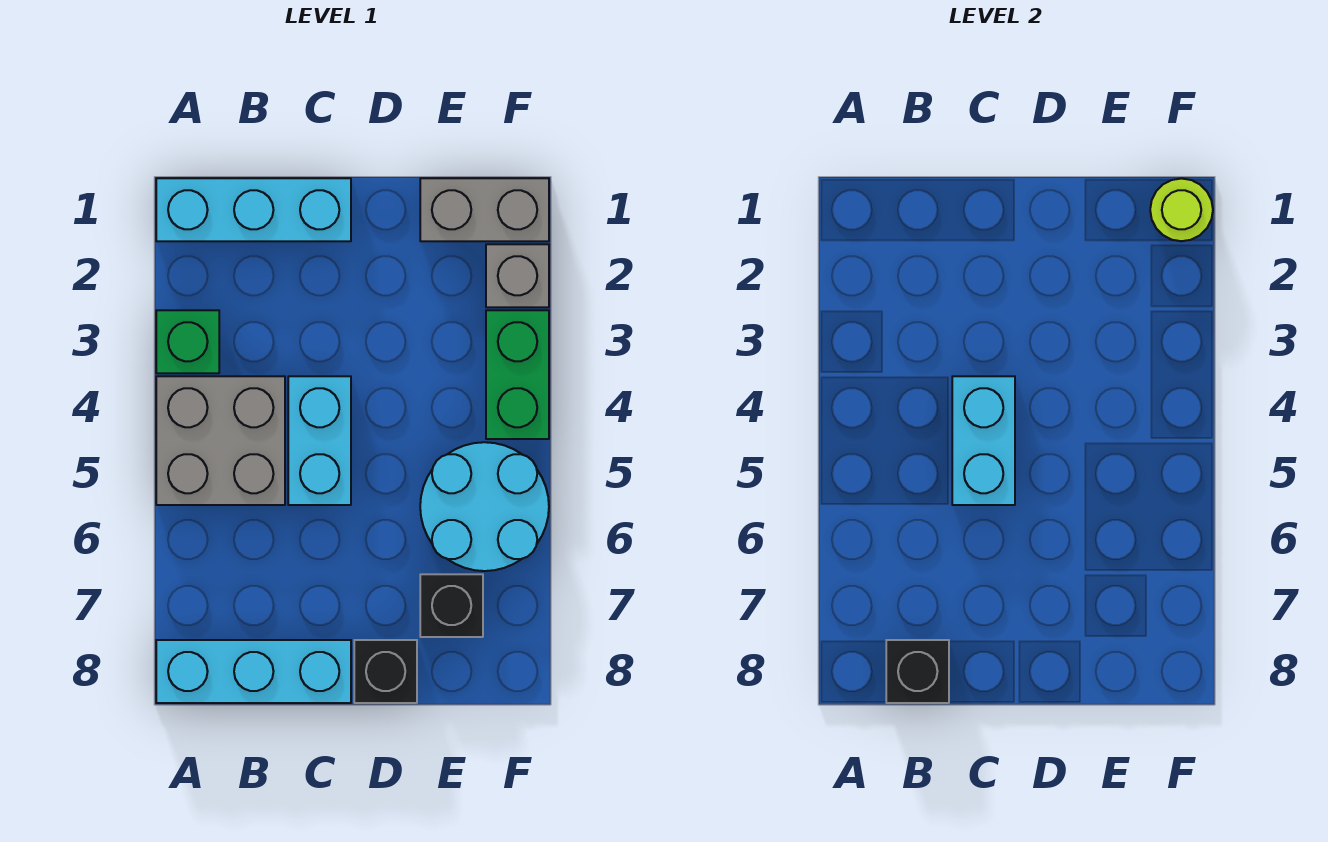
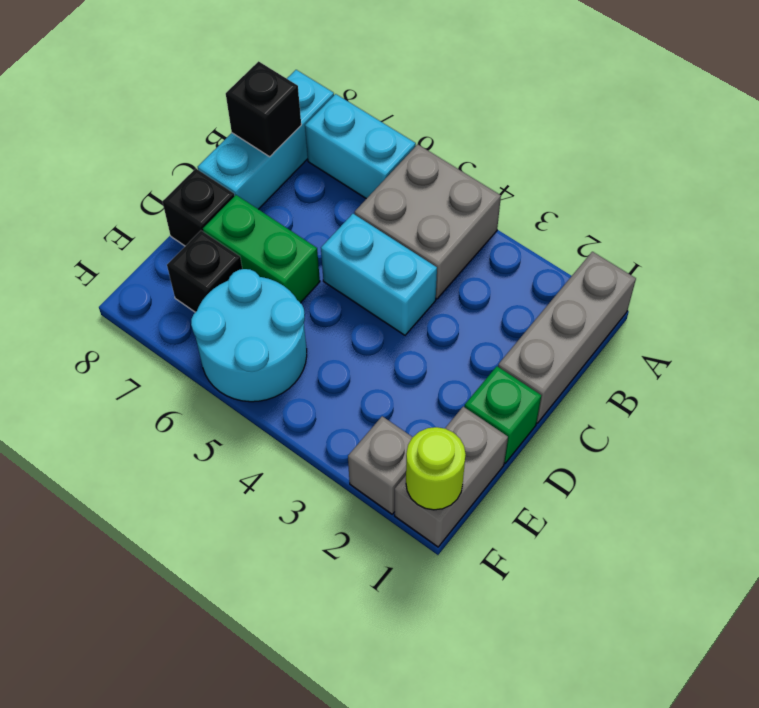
cyan 1x3 brick [156,178,351,241] -> grey 1x3 brick [498,252,636,423]
green 1x1 brick [156,310,219,373] -> green 1x1 brick moved to [465,366,541,463]
cyan 1x2 brick [952,376,1015,505] -> cyan 1x2 brick moved to [305,94,416,199]
green 1x2 brick [486,310,549,439] -> green 1x2 brick moved to [203,195,320,303]

